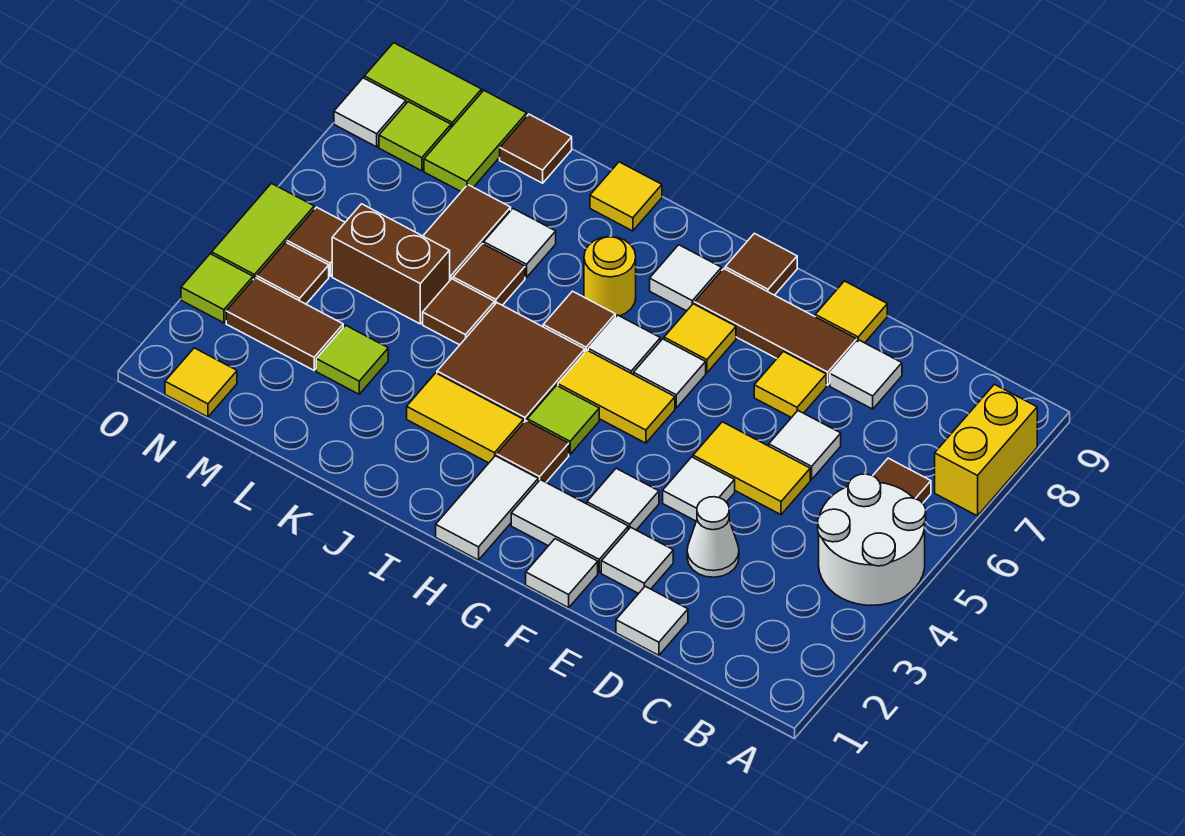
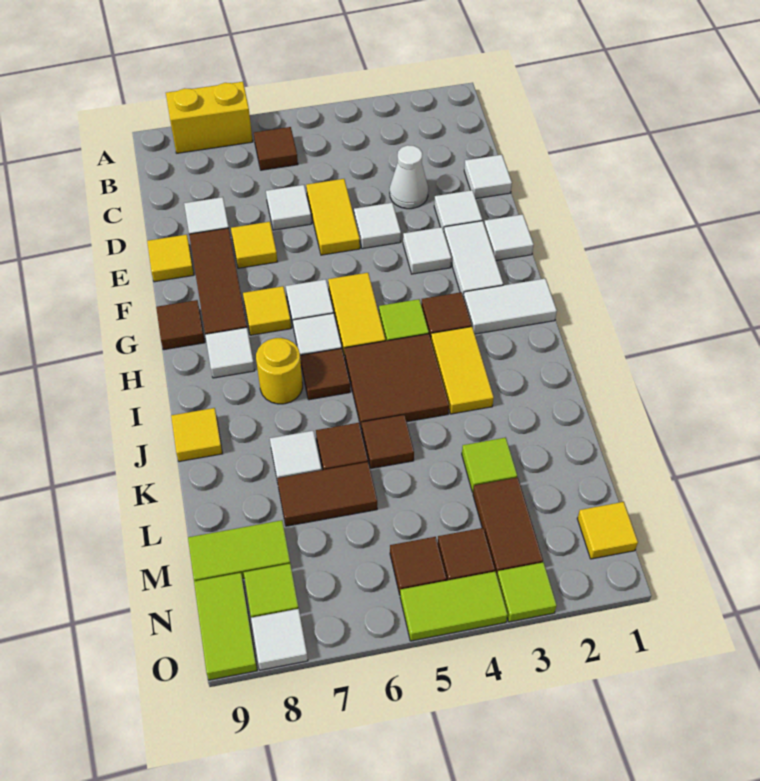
white 2x2 round brick [818,474,926,605] -> none
brown 1x2 brick [332,204,450,324] -> none
brown 1x1 tile [500,114,572,183] -> none

